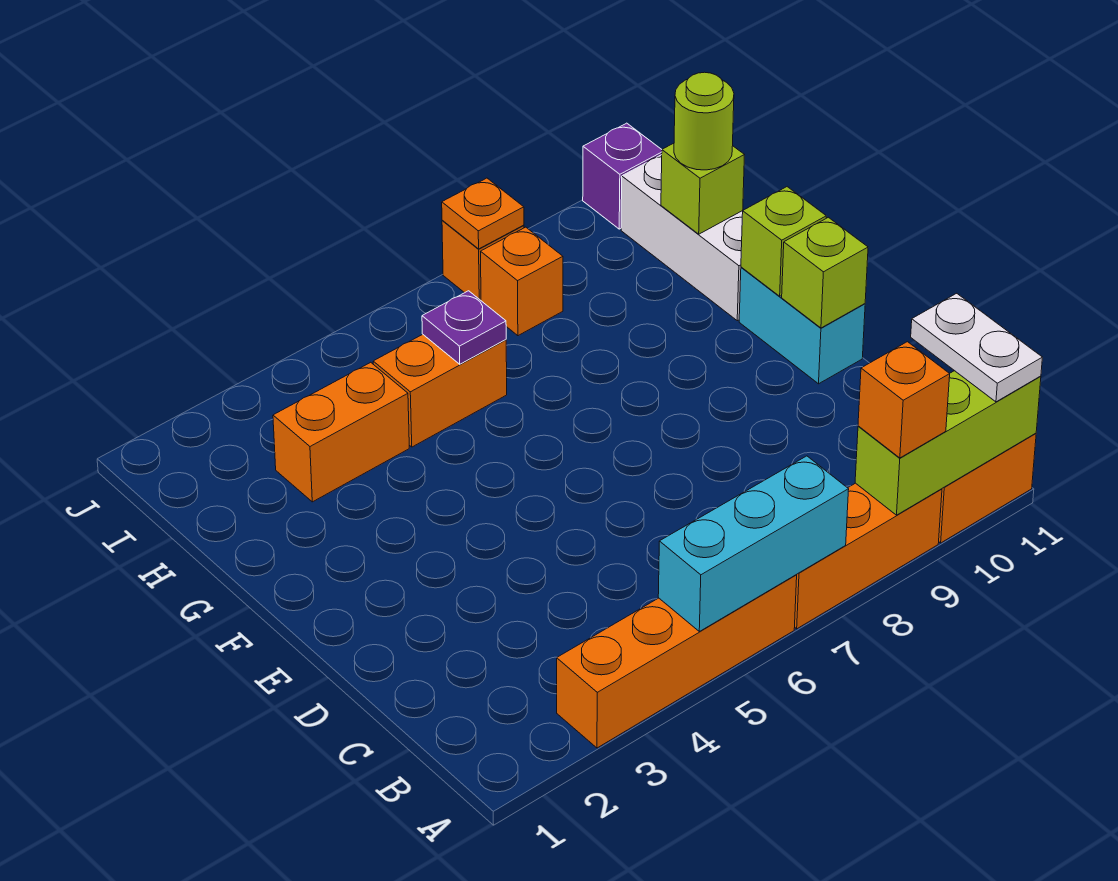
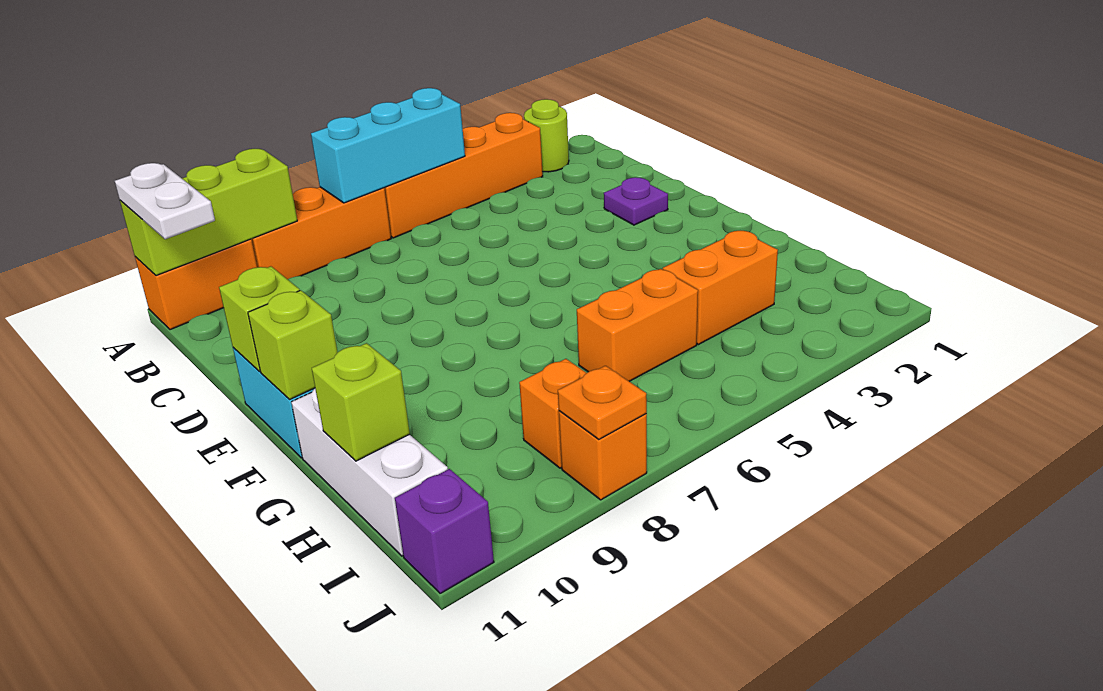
orange 1x1 brick [858,342,950,458] -> none
purple 1x1 plate [422,291,506,364] -> purple 1x1 plate moved to [604,177,668,225]
lime 1x1 round brick [674,72,734,170] -> lime 1x1 round brick moved to [524,99,569,172]

